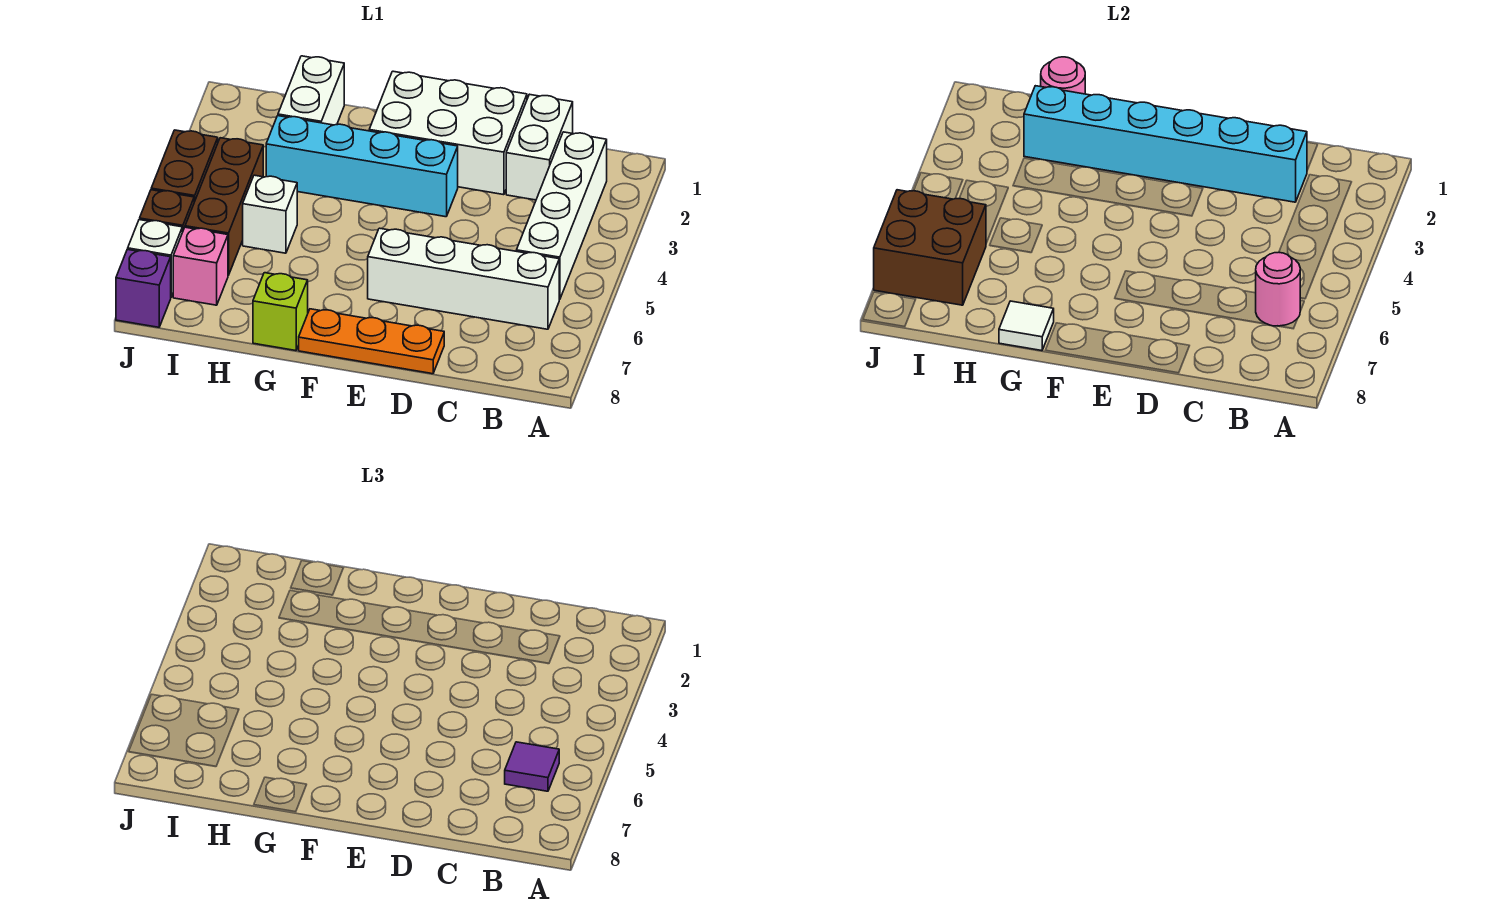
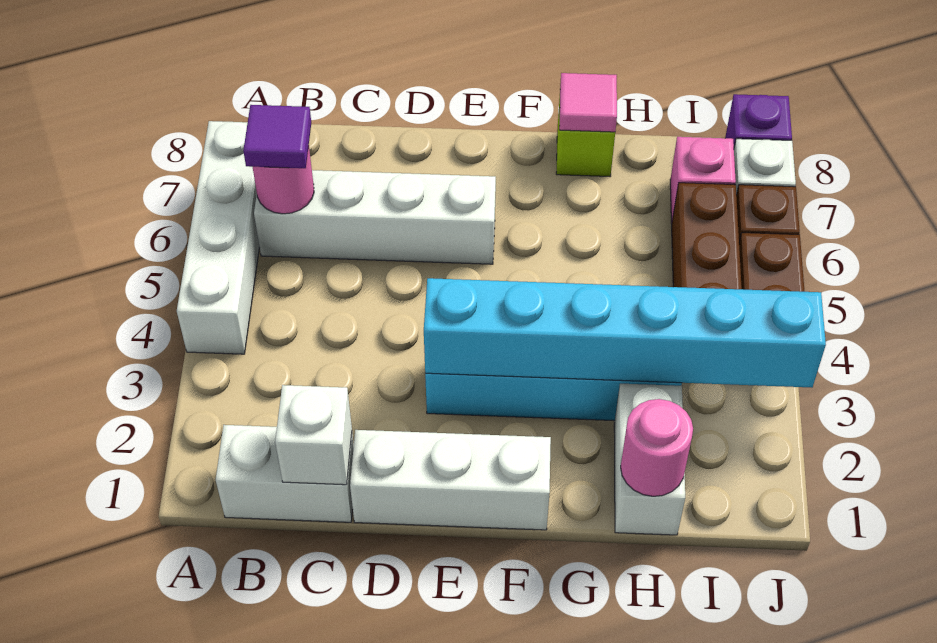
white 1x4 brick [516,132,607,300] -> white 1x4 brick moved to [177,121,260,354]
white 1x2 brick [506,94,573,200] -> white 1x2 brick turned to [216,425,354,522]
cyan 1x6 brick [1024,86,1307,202] -> cyan 1x6 brick moved to [424,278,826,388]
white 2x3 brick [369,71,527,195] -> white 1x3 brick [350,430,551,530]
orange 1x3 plate [299,309,444,374] -> none
white 1x1 tile [999,301,1054,351] -> pink 1x1 tile [559,73,617,132]
white 1x1 brick [243,175,297,253] -> white 1x1 brick moved to [275,385,352,485]
brown 2x2 brick [874,190,986,305] -> none

